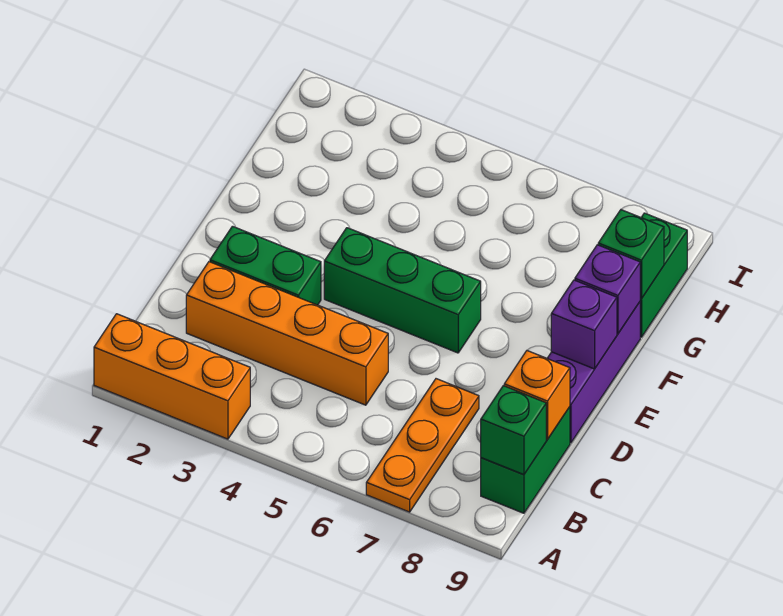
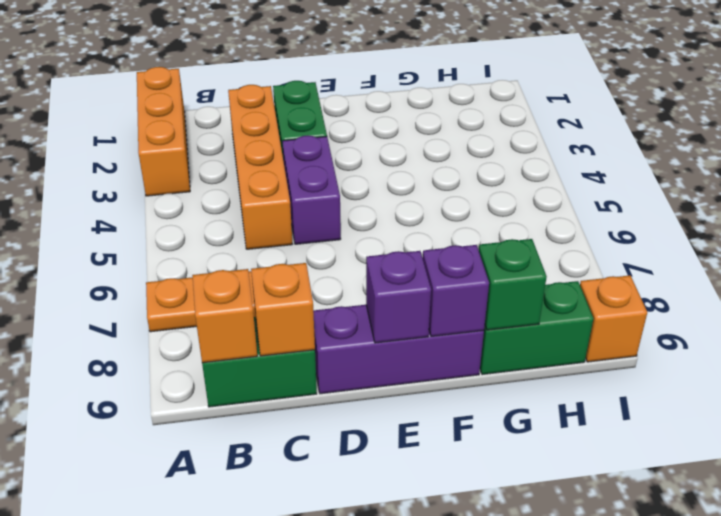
green 1x1 brick [481,386,546,475] -> orange 1x1 brick [192,269,257,363]
none -> purple 1x2 brick [282,136,341,244]
green 1x3 brick [324,228,481,353] -> none
none -> orange 1x1 brick [580,275,647,362]

